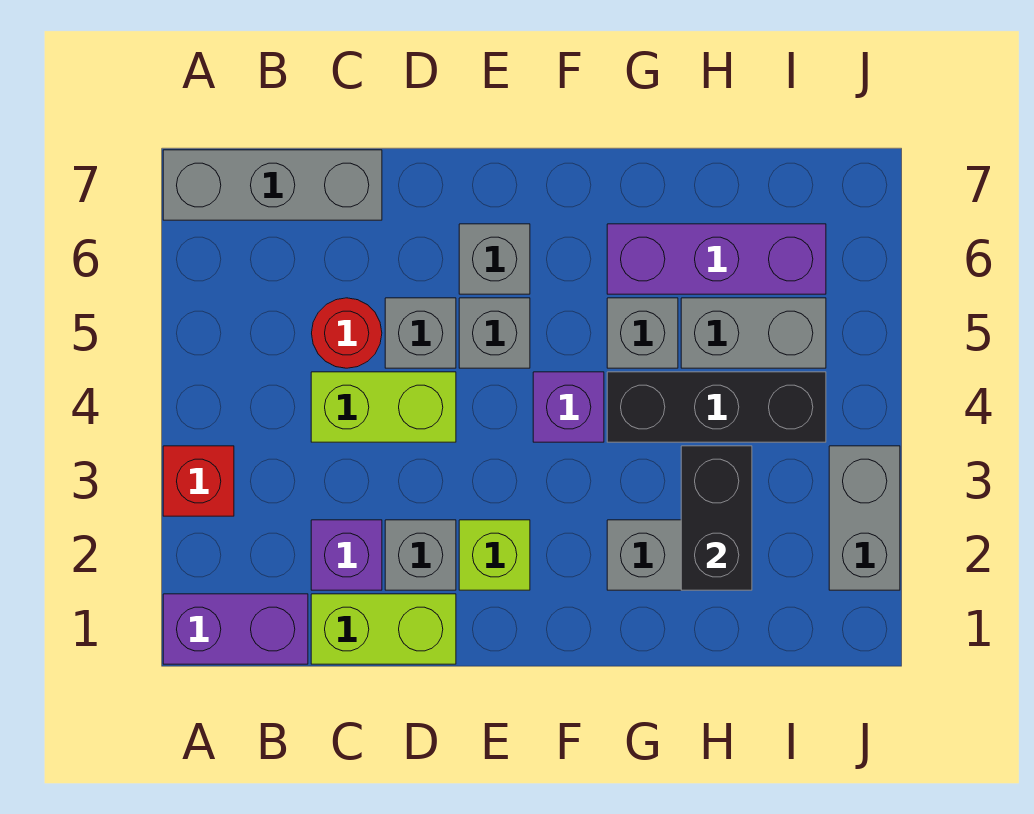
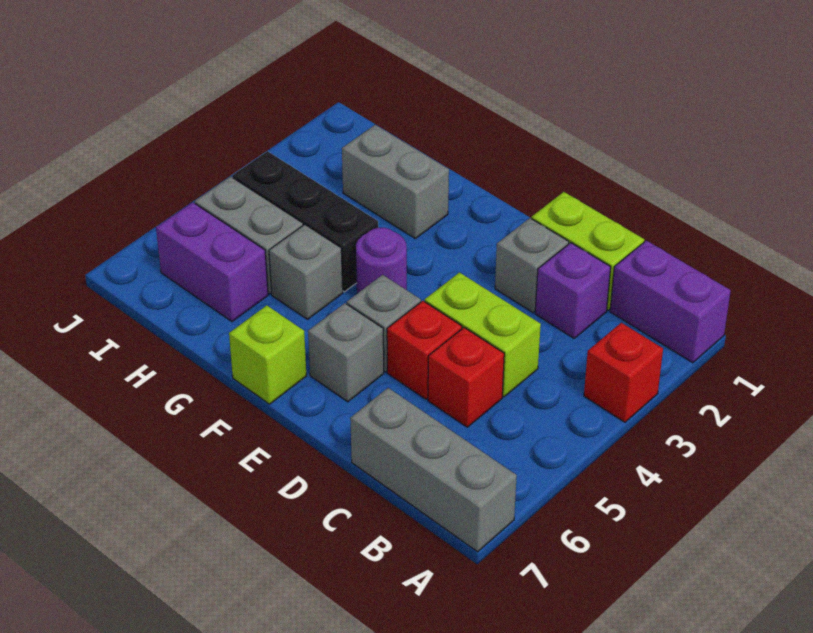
red 1x1 round brick [312,298,382,368] -> red 1x1 brick [428,328,504,427]
grey 1x1 brick [385,298,456,368] -> red 1x1 brick [387,301,462,399]
lime 1x1 brick [459,520,530,590] -> lime 1x1 brick moved to [229,305,306,404]
purple 1x1 brick [533,372,604,442] -> purple 1x1 round brick [356,228,407,293]
purple 1x3 brick [607,224,826,294] -> purple 1x2 brick [156,202,268,322]
black 1x2 brick [681,446,752,590] -> none
grey 1x2 brick [829,446,900,590] -> none

